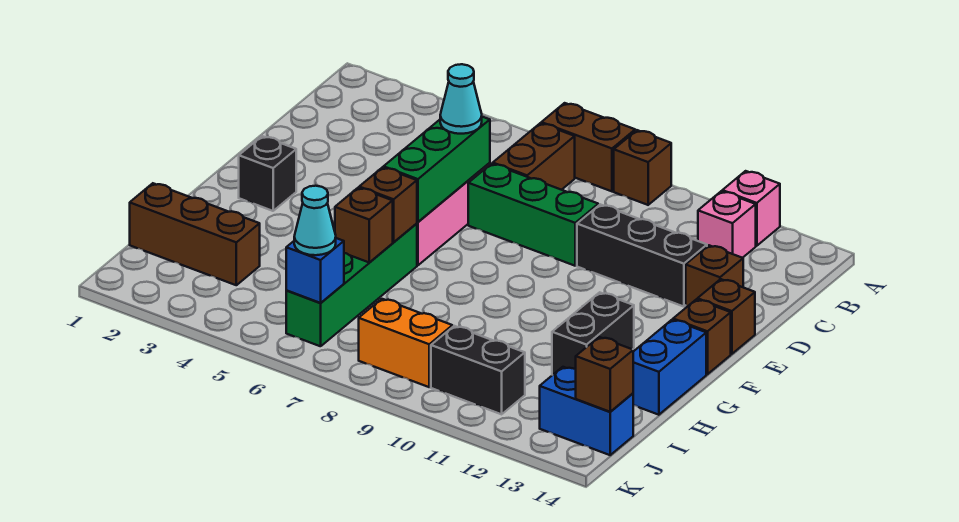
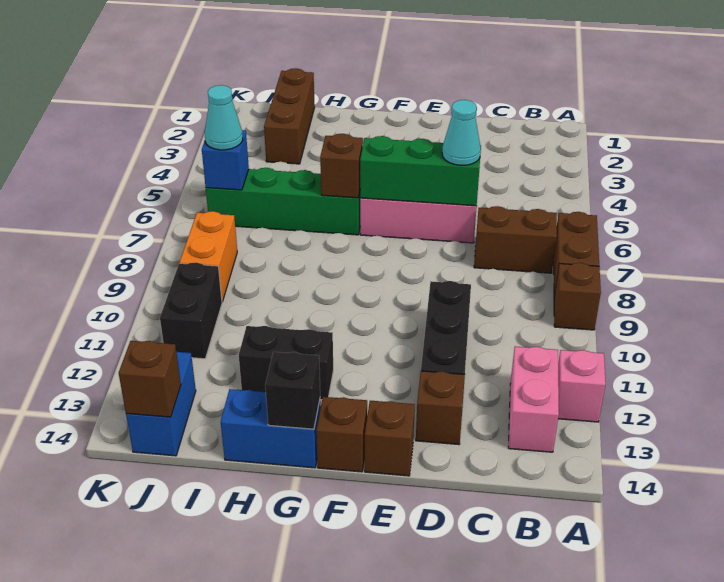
pink 1x1 brick [698,191,756,258] -> pink 1x2 brick [508,346,559,452]
green 1x3 brick [468,164,598,266] -> none
black 1x1 brick [239,136,296,211] -> black 1x1 brick moved to [265,352,320,429]
brown 1x1 brick [335,188,393,263] -> none

